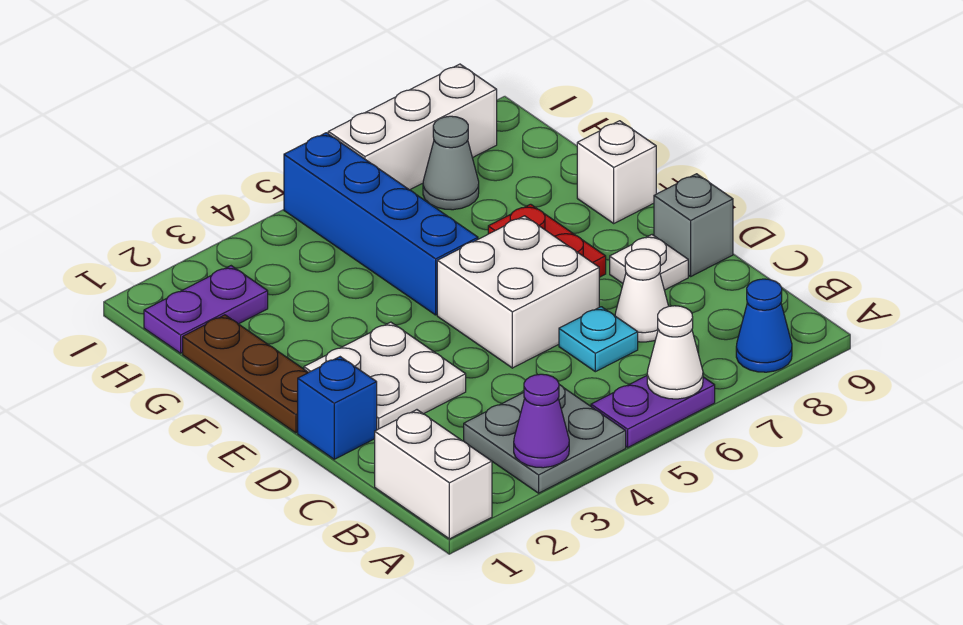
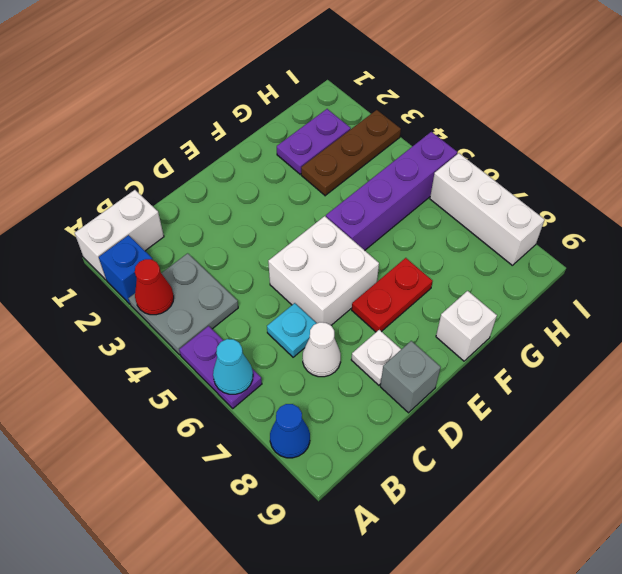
purple 1x1 cone [514,374,569,468] -> red 1x1 cone [135,259,174,315]
white 1x1 cone [647,306,703,399] -> cyan 1x1 cone [213,339,253,394]
blue 1x1 brick [298,357,377,459] -> blue 1x1 brick moved to [99,235,153,304]
white 2x2 plate [304,322,466,430] -> none
brown 1x3 plate [183,315,308,433] -> brown 1x3 plate moved to [301,110,401,196]
blue 1x4 brick [284,133,478,315] -> purple 1x4 brick [326,132,457,250]
purple 1x2 plate [144,266,268,353] -> purple 1x2 plate turned to [277,109,351,174]
grey 1x1 cone [423,116,479,210] -> none

